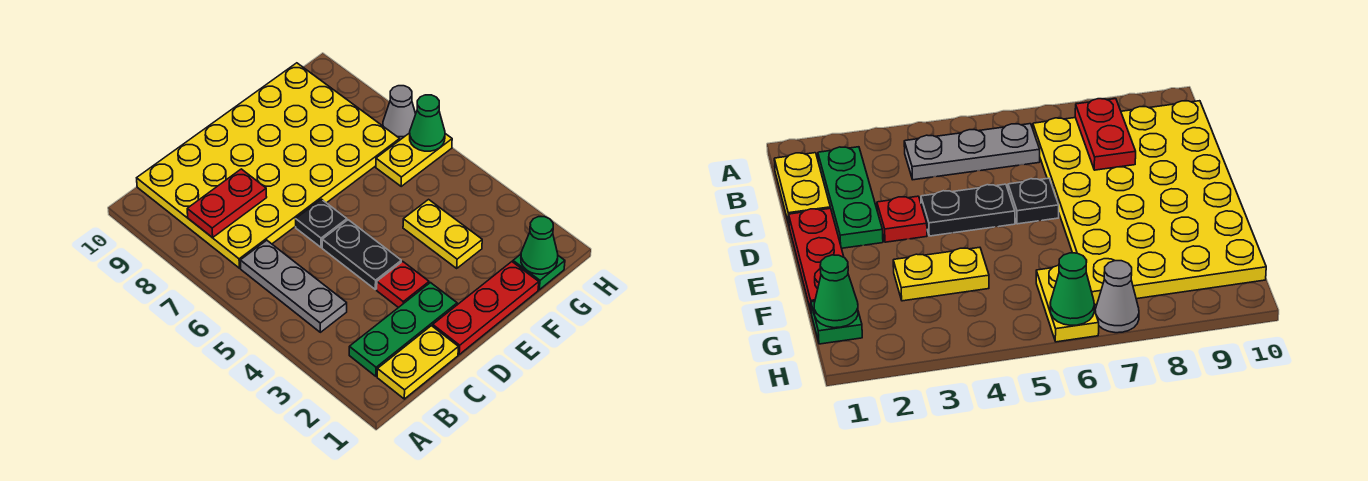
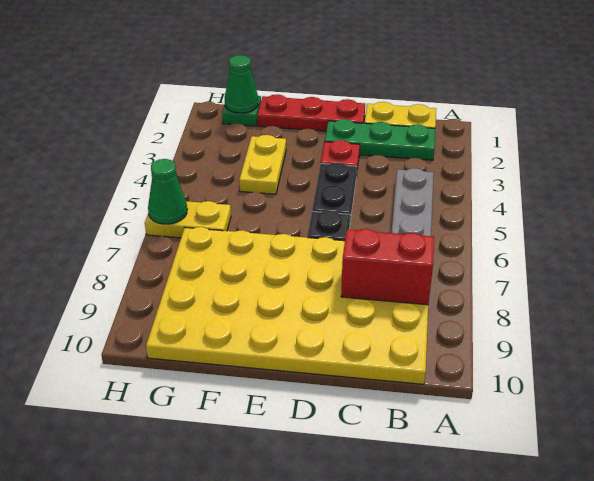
red 1x2 plate [187,169,267,238] -> red 1x2 brick [341,229,434,305]
grey 1x1 cone [383,86,416,140] -> none

